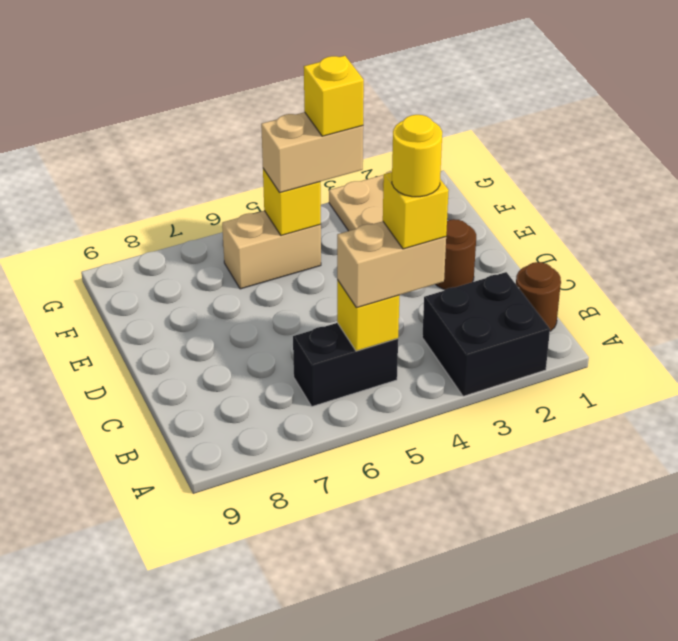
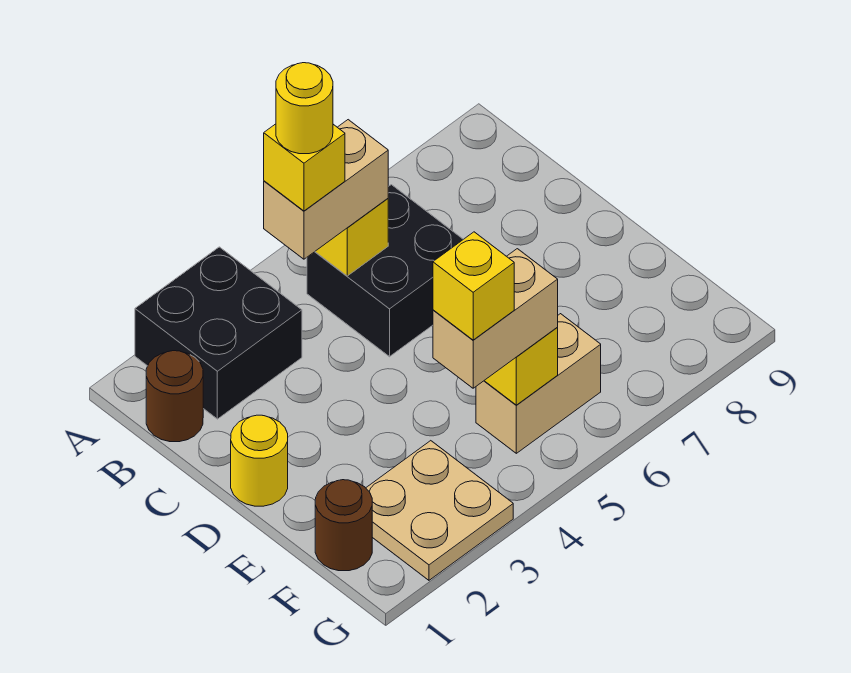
black 1x2 brick [293,323,398,406] -> black 2x2 brick [307,185,463,357]
none -> yellow 1x1 round brick [231,415,288,506]
brown 1x1 round brick [436,219,476,290] -> brown 1x1 round brick moved to [315,480,372,571]

